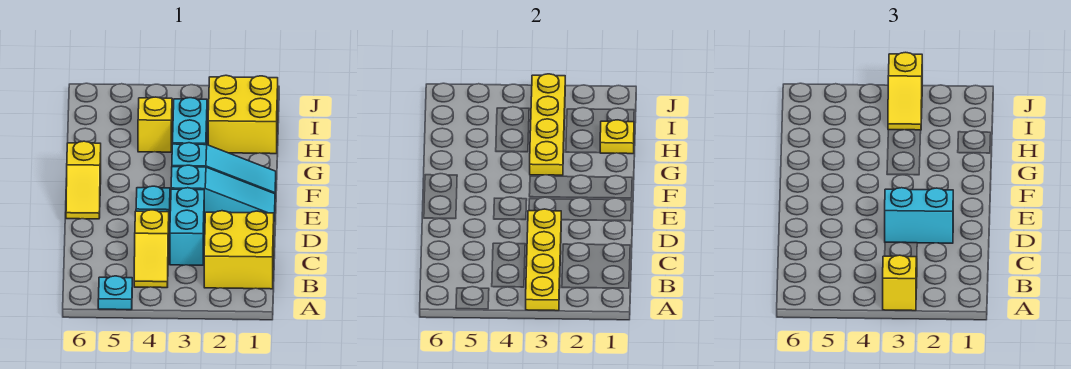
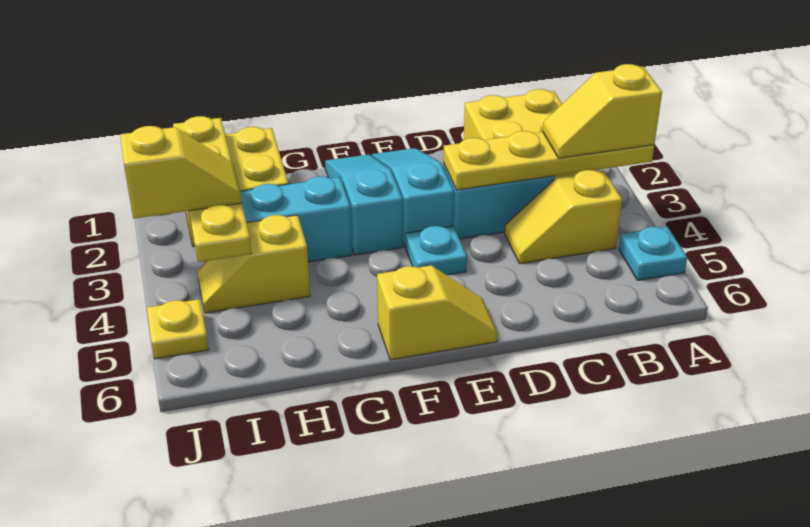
yellow 1x2 slope [134,210,169,288] -> yellow 1x2 slope turned to [505,170,622,264]
cyan 1x2 brick [885,188,953,243] -> none
yellow 1x4 plate [530,74,565,175] -> yellow 1x4 plate turned to [173,116,252,262]
yellow 1x1 plate [600,120,634,154] -> yellow 1x1 plate moved to [147,299,209,359]

